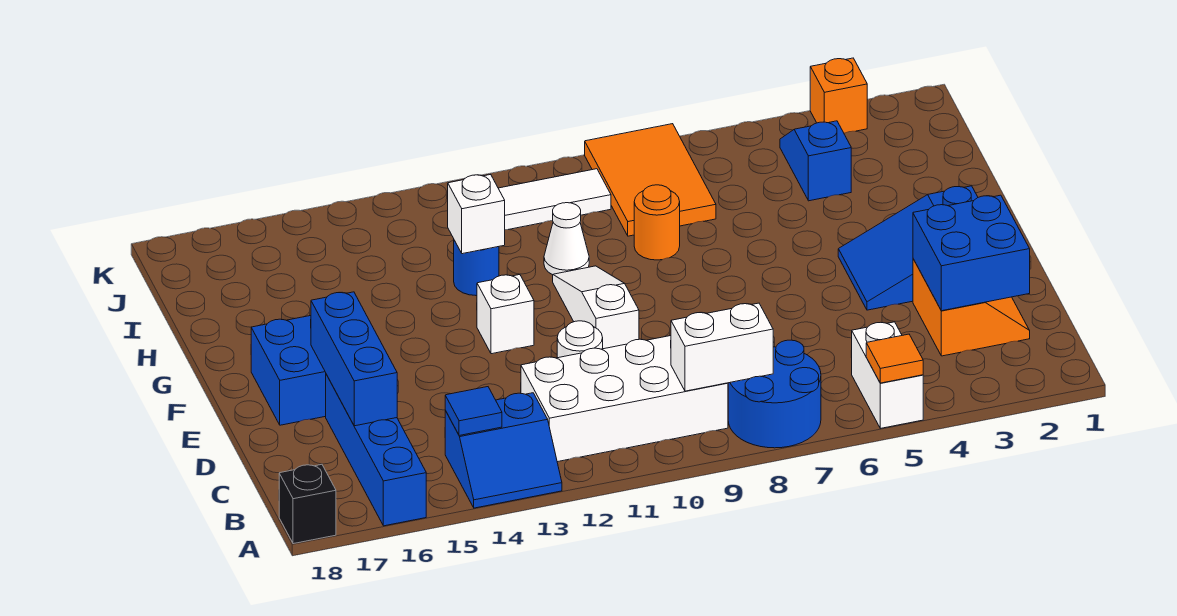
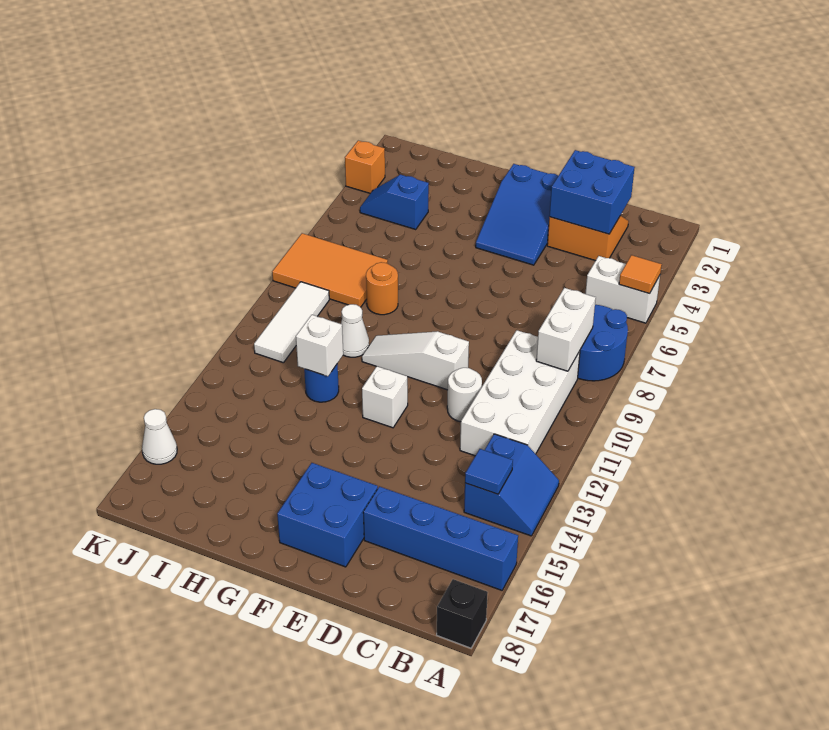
blue 1x3 brick [311,292,397,426] -> none
none -> white 1x1 cone [142,409,177,464]

